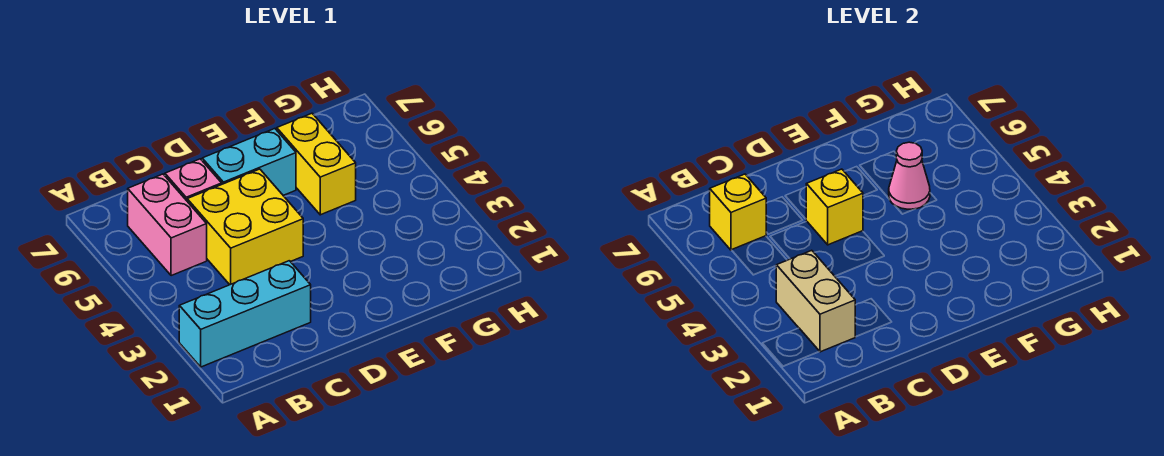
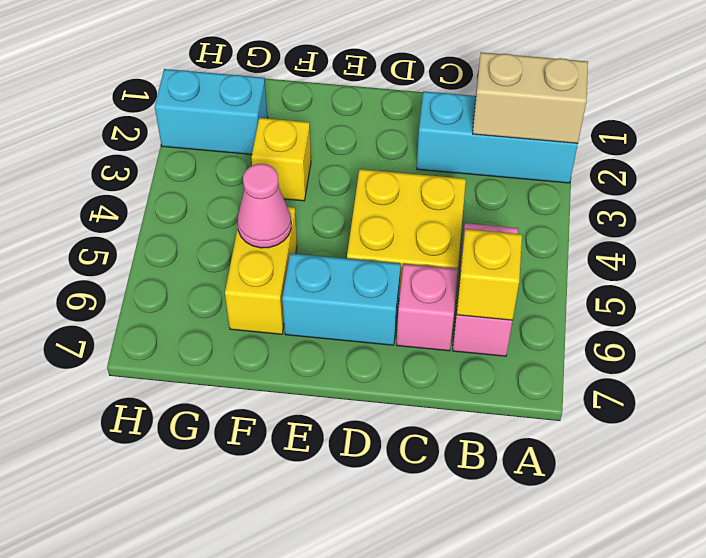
tan 1x2 brick [776,250,855,352] -> tan 1x2 brick turned to [473,52,588,143]
yellow 1x1 brick [806,169,863,245] -> yellow 1x1 brick moved to [251,118,311,201]
none -> cyan 1x2 brick [155,69,268,155]

